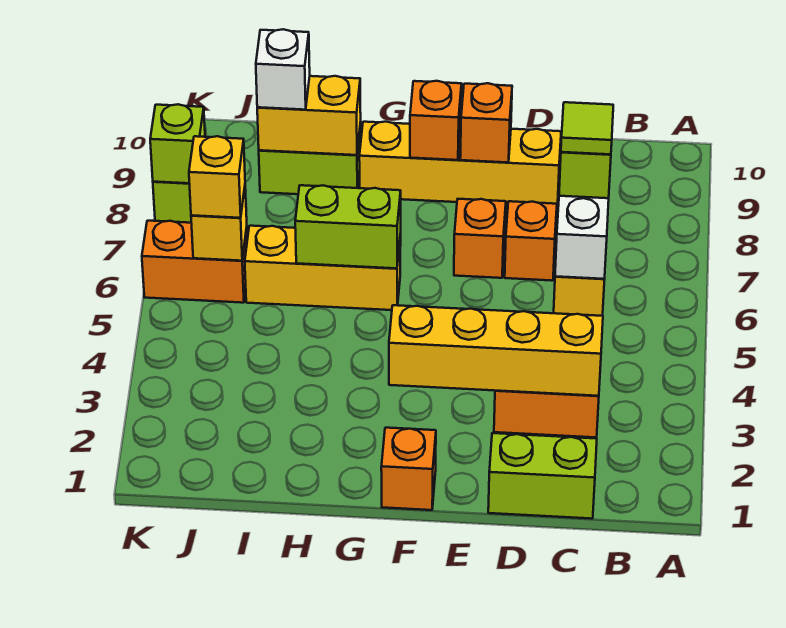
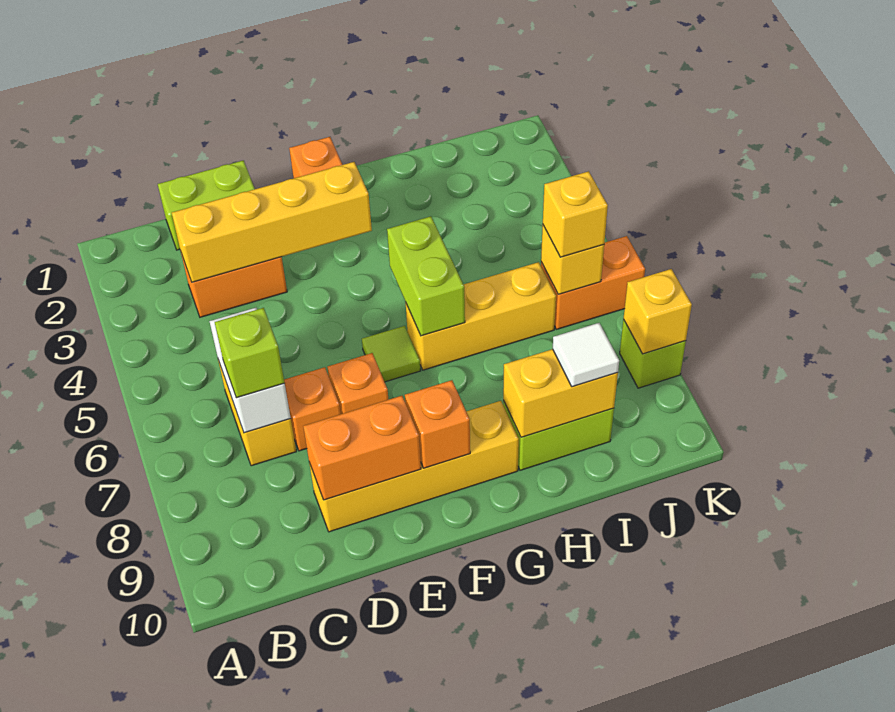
lime 1x1 tile [561,102,613,154] -> lime 1x1 tile moved to [362,326,420,382]
orange 1x1 brick [460,83,512,163] -> orange 1x2 brick [303,396,421,500]
lime 1x2 brick [295,185,401,268] -> lime 1x2 brick turned to [387,216,465,336]
white 1x1 brick [256,29,310,110] -> white 1x1 tile [553,323,619,387]
lime 1x1 brick [150,104,205,183] -> yellow 1x1 brick [623,269,692,354]

